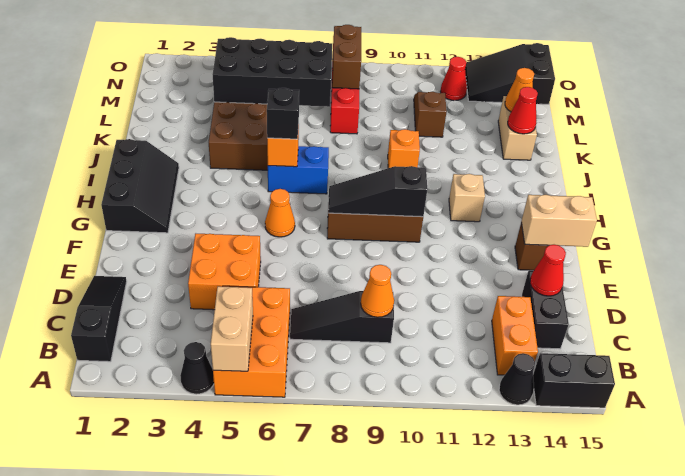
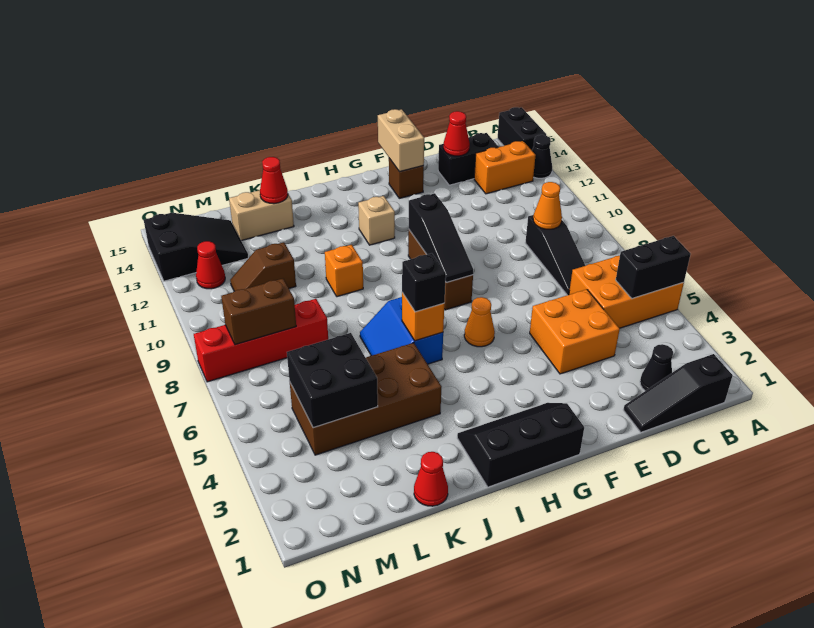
black 1x1 cone [180,342,214,394] -> black 1x1 cone moved to [640,344,673,391]
tan 1x2 brick [211,286,253,371] -> black 1x2 brick [616,236,691,299]
none -> red 1x1 cone [414,452,448,506]
black 2x4 brick [213,37,332,107] -> black 2x2 brick [287,333,378,428]
orange 1x1 cone [505,68,534,112] -> none
black 2x3 slope [465,43,555,104] -> black 2x3 slope turned to [144,213,248,281]

